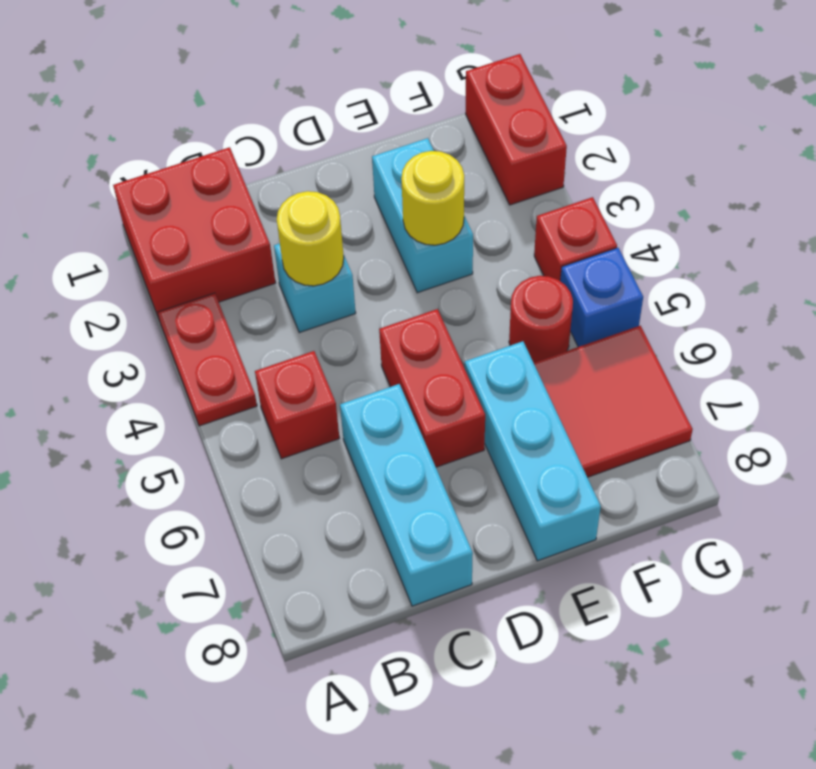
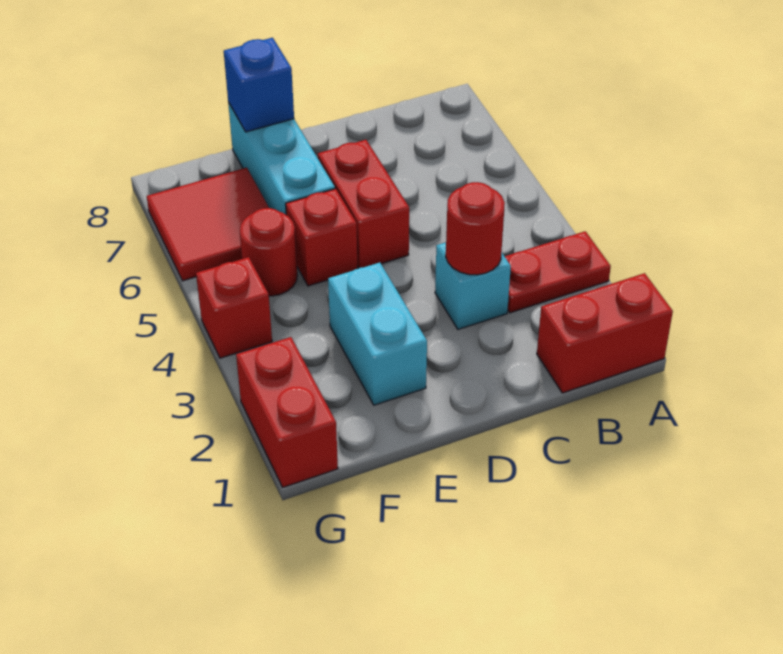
red 2x2 brick [113,147,276,321] -> red 1x2 brick [537,273,673,393]
red 1x2 plate [158,293,257,426] -> red 1x2 plate turned to [505,231,611,313]
red 1x1 brick [255,351,339,459] -> red 1x1 brick moved to [286,189,357,286]
yellow 1x1 round brick [277,191,344,286] -> red 1x1 round brick [446,182,505,275]
cyan 1x3 brick [340,384,473,606] -> none
yellow 1x1 round brick [401,151,464,245] -> none
blue 1x1 brick [560,248,643,347] -> blue 1x1 brick moved to [224,38,294,132]

